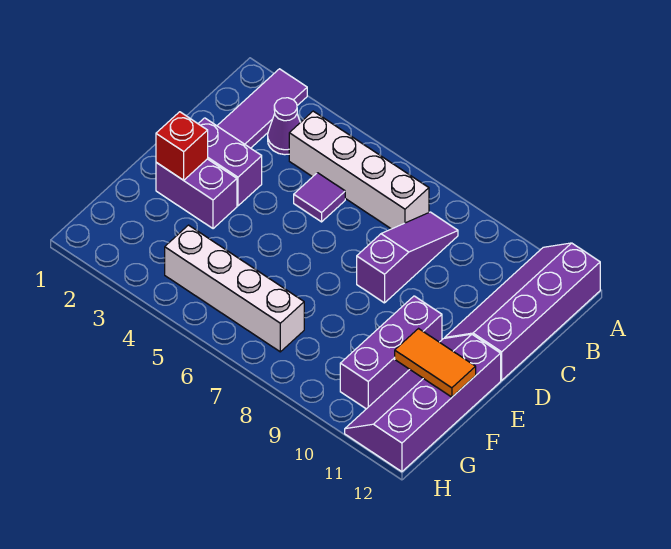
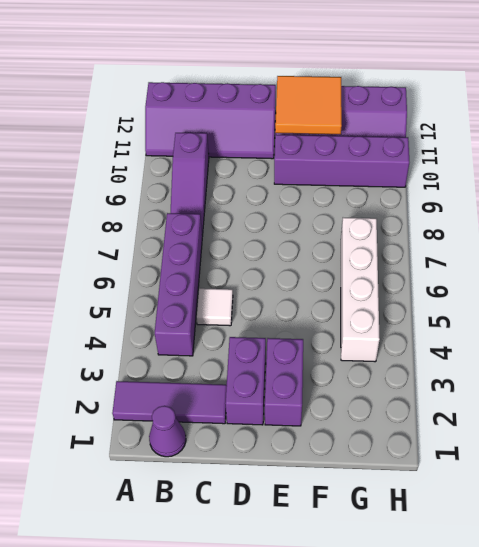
purple 1x1 cone [268,98,300,155] -> purple 1x1 cone moved to [149,406,186,457]
white 1x4 brick [289,111,429,229] -> purple 1x4 brick [155,213,202,356]
purple 1x3 slope [357,212,458,303] -> purple 1x3 slope turned to [171,133,209,236]
purple 1x1 tile [294,173,345,222] -> white 1x1 tile [196,288,233,326]
red 1x1 brick [156,112,208,180] -> none
purple 1x3 brick [340,296,442,409] -> purple 1x4 brick [274,135,409,187]
orange 1x2 tile [395,329,476,397] -> orange 2x2 tile [275,76,342,135]

